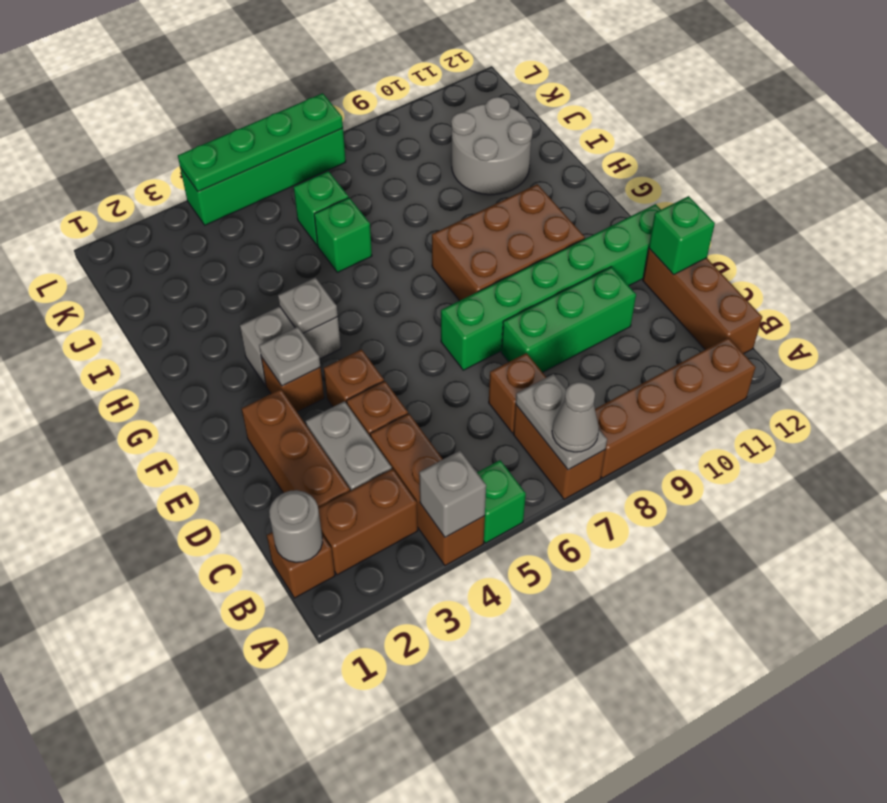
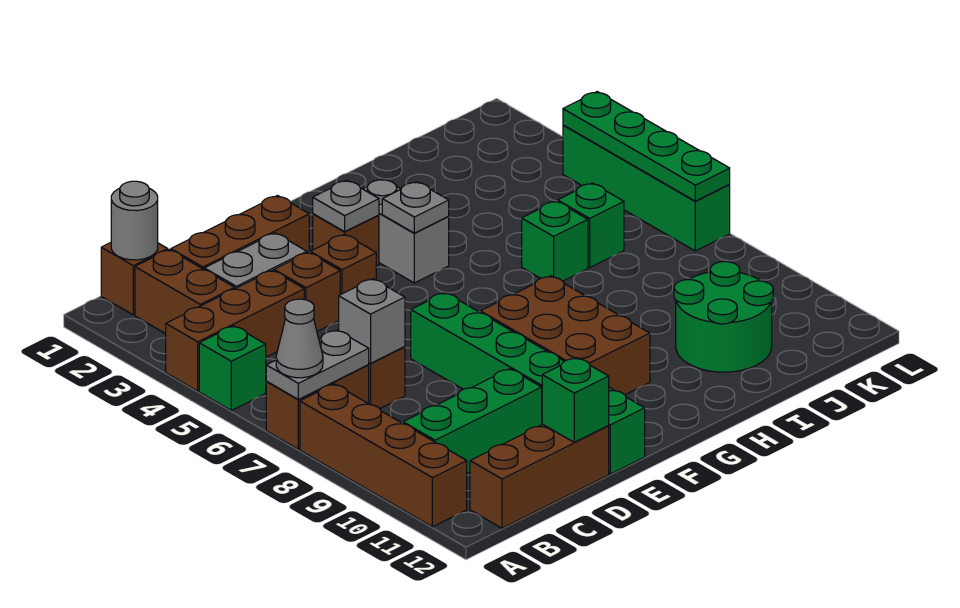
grey 1x1 brick [419,451,486,537] -> grey 1x1 brick moved to [339,279,405,363]
green 1x3 brick [501,267,636,372] -> green 1x3 brick turned to [403,369,542,473]
grey 2x2 round brick [451,97,533,195] -> green 2x2 round brick [674,262,773,372]

